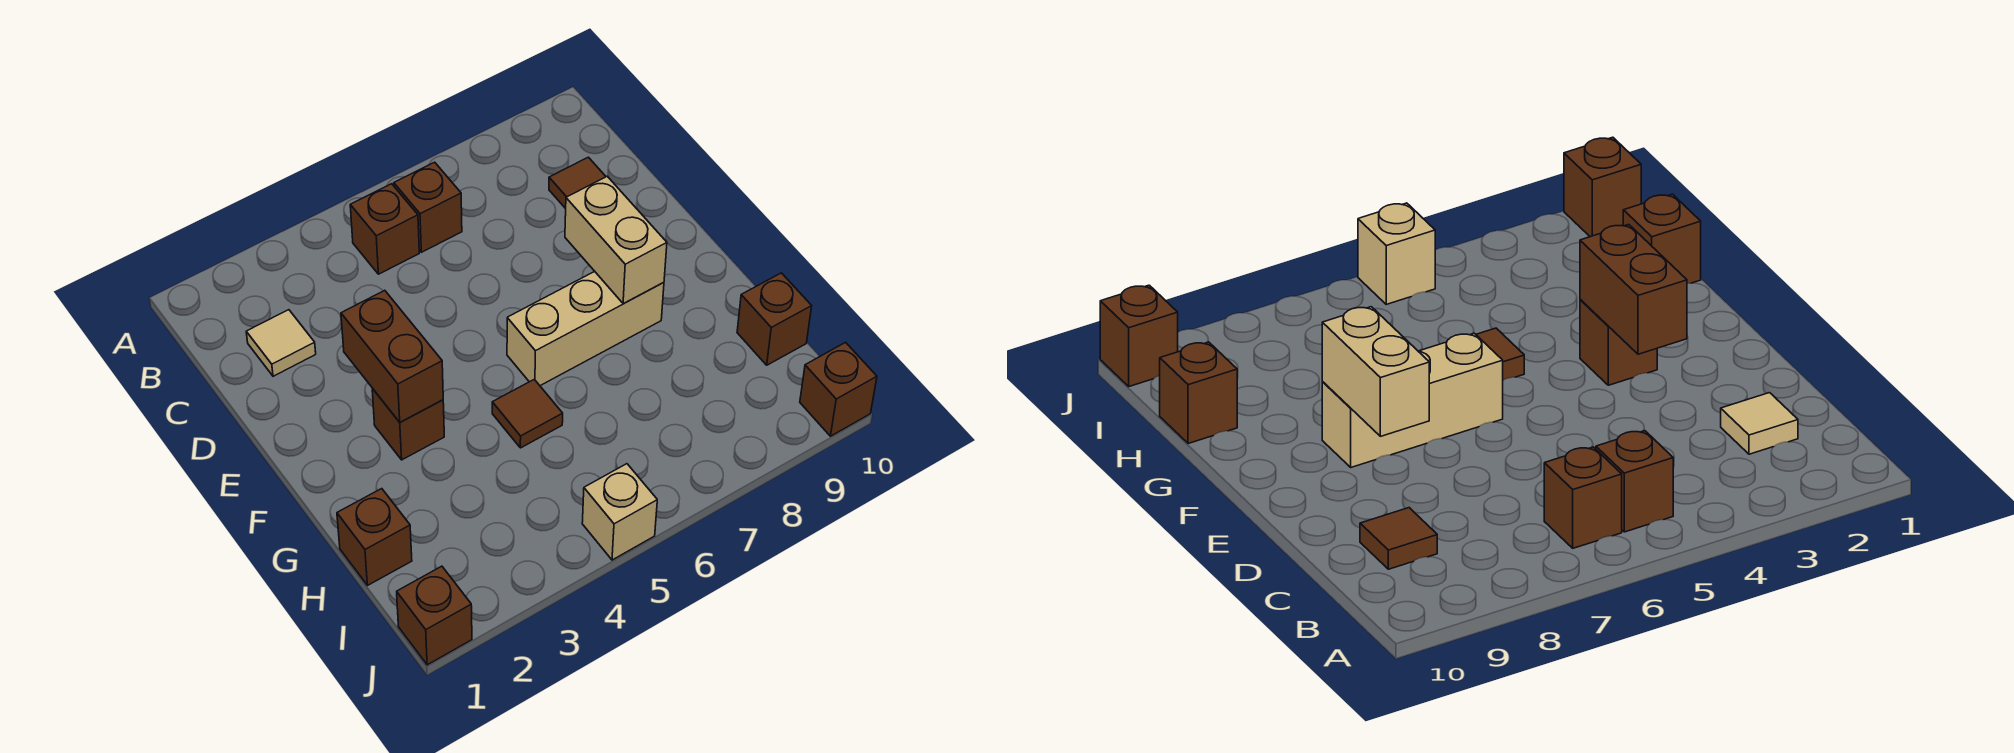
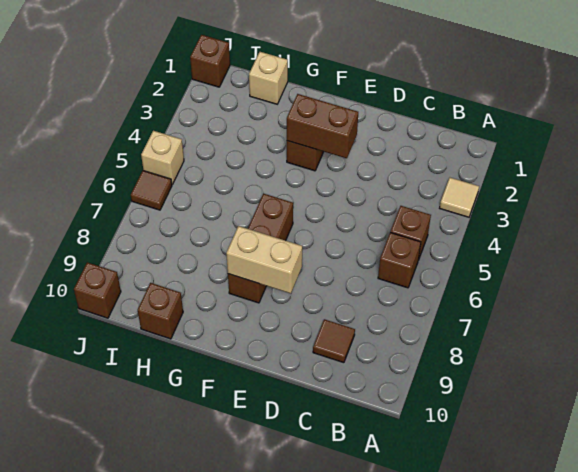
tan 1x1 tile [246,310,316,376] -> tan 1x1 tile moved to [440,178,479,217]
tan 1x3 brick [507,271,664,386] -> brown 1x3 brick [228,194,293,303]
brown 1x1 tile [492,379,563,448] -> brown 1x1 tile moved to [131,171,172,210]
brown 1x1 brick [337,489,412,585] -> tan 1x1 brick [249,52,288,104]

